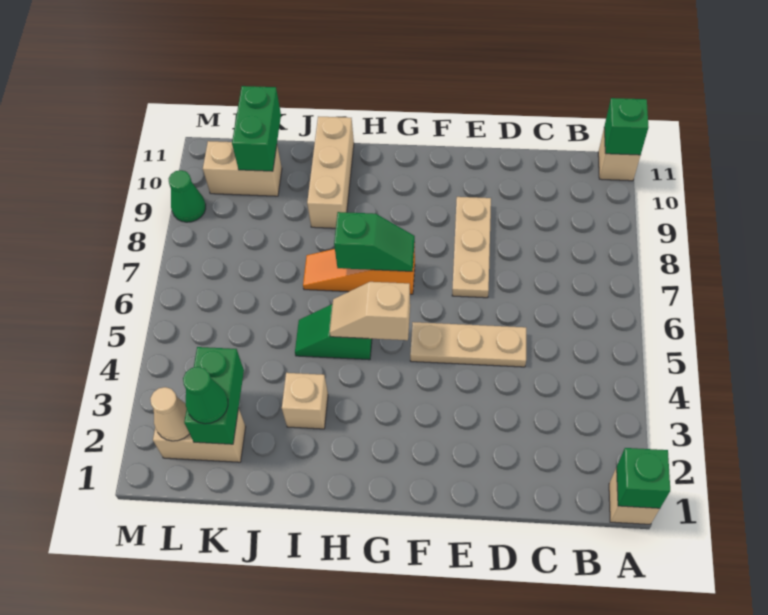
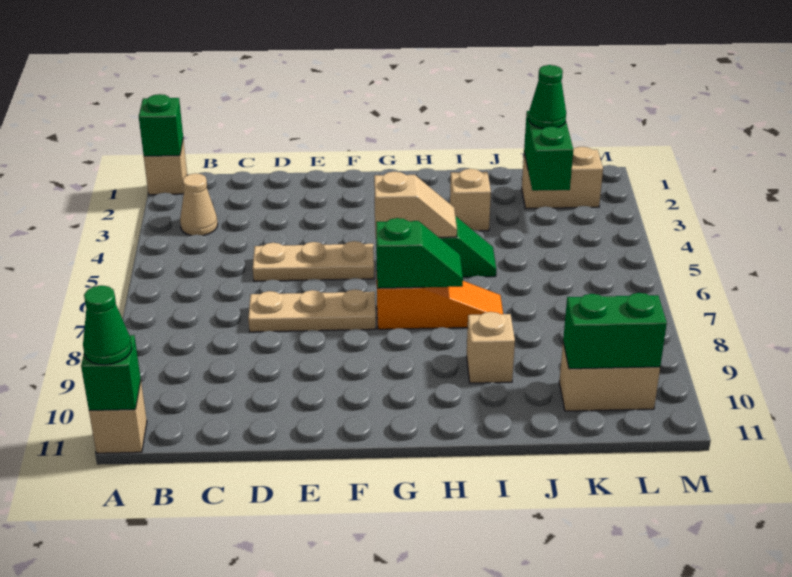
tan 1x3 plate [452,197,491,298] -> tan 1x3 plate turned to [248,289,376,332]
green 1x2 slope [334,212,415,271] -> green 1x2 slope turned to [376,218,463,288]
tan 1x3 brick [307,116,354,228] -> tan 1x1 brick [467,312,515,383]
green 1x2 brick [232,86,281,171] -> green 1x2 brick turned to [563,293,667,369]
tan 1x1 cone [150,387,190,441] -> tan 1x1 cone moved to [180,173,218,236]
green 1x1 cone [169,170,206,222] -> green 1x1 cone moved to [83,285,132,365]

